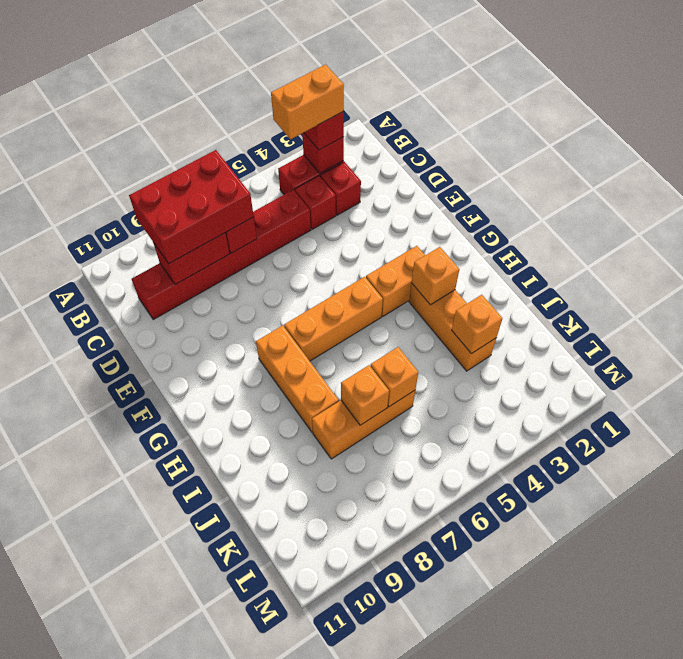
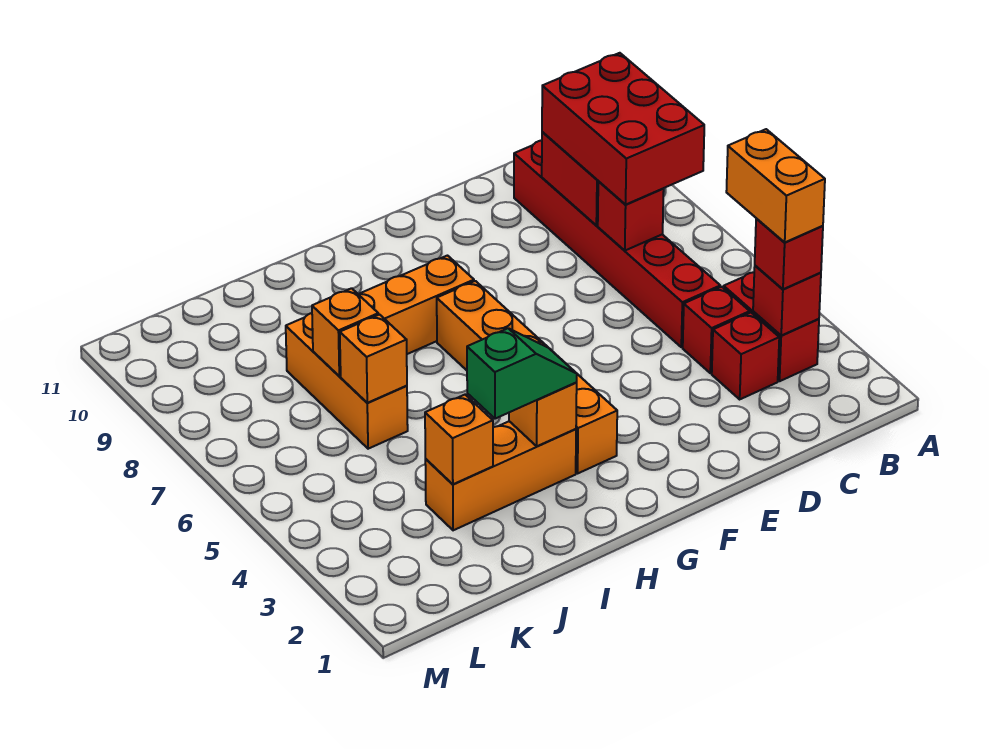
none -> green 1x2 slope [467,328,577,419]

